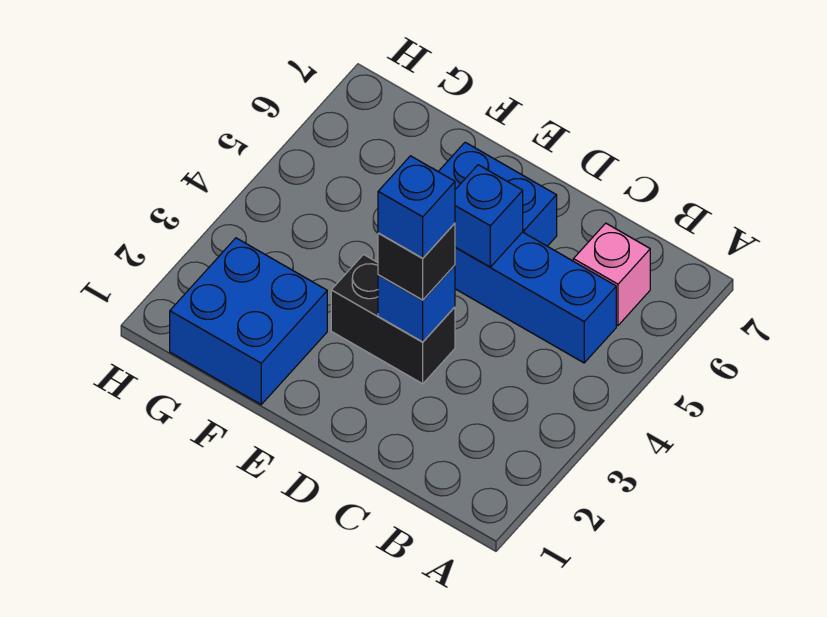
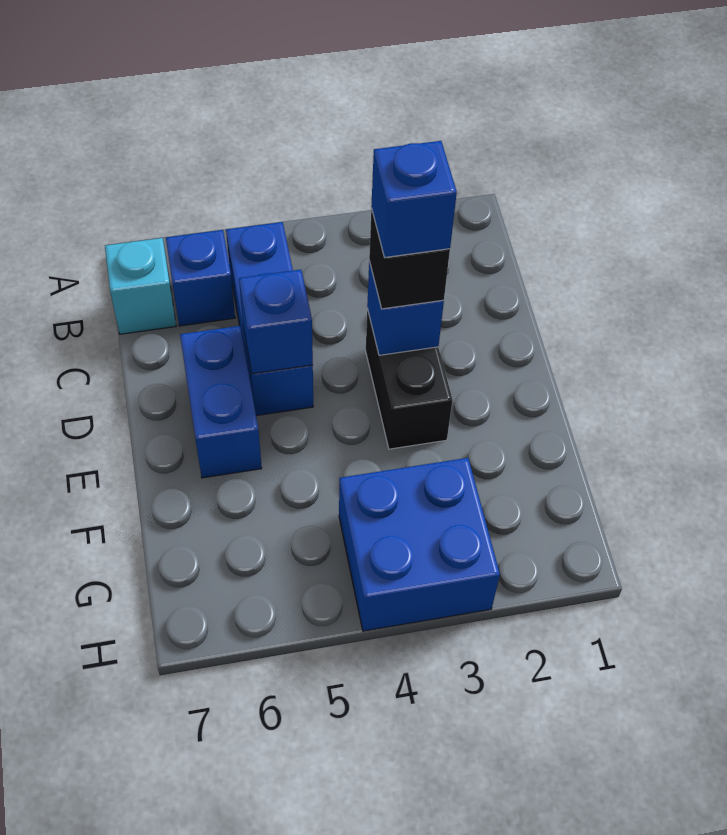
pink 1x1 brick [573,223,650,325] -> blue 1x1 brick [166,230,235,326]
none -> cyan 1x1 brick [105,238,176,334]
blue 2x2 brick [170,238,327,404] -> blue 2x2 brick moved to [339,458,500,631]

